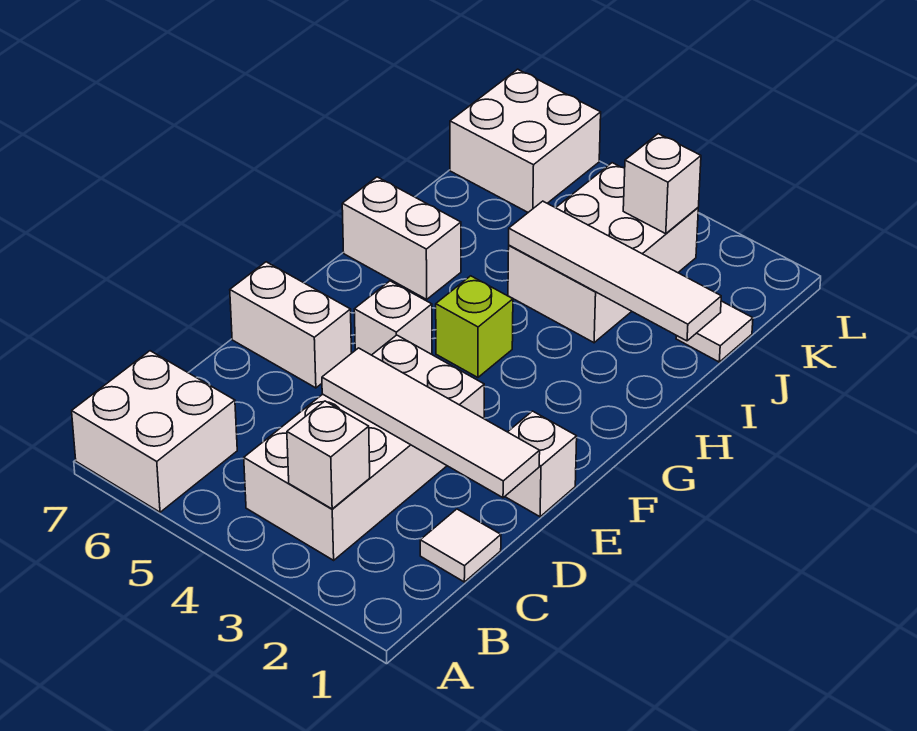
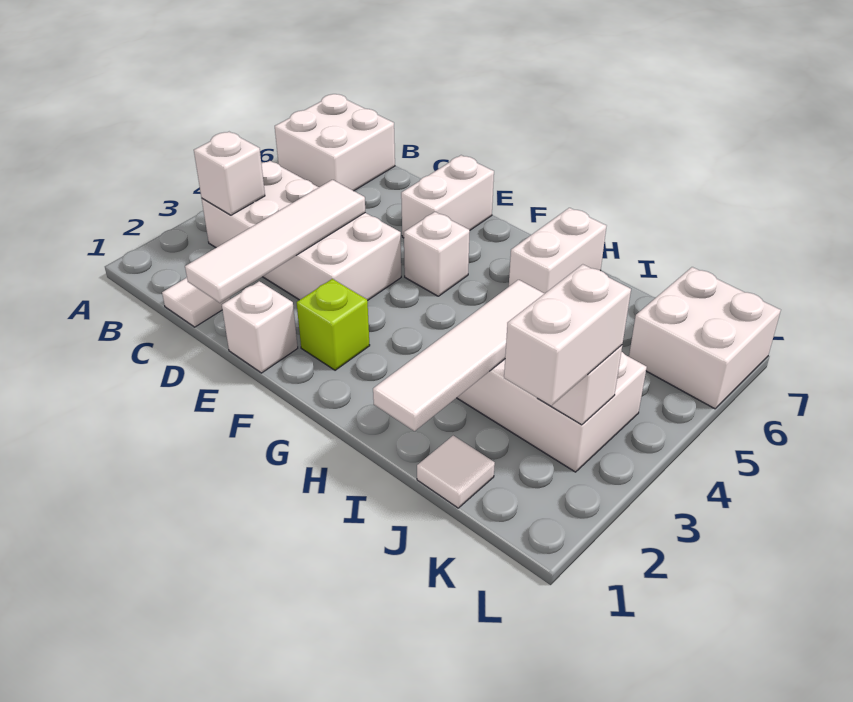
lime 1x1 brick [436,276,513,378] -> lime 1x1 brick moved to [297,279,370,370]
none -> white 1x2 brick [504,264,631,406]

